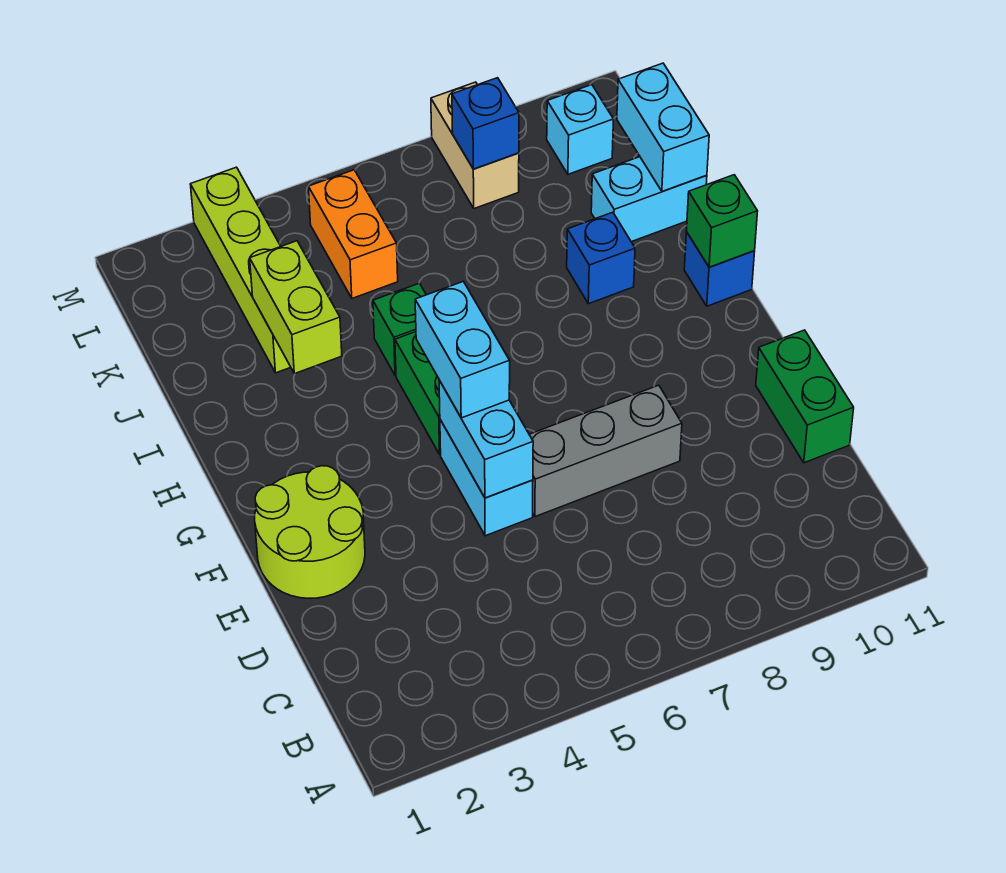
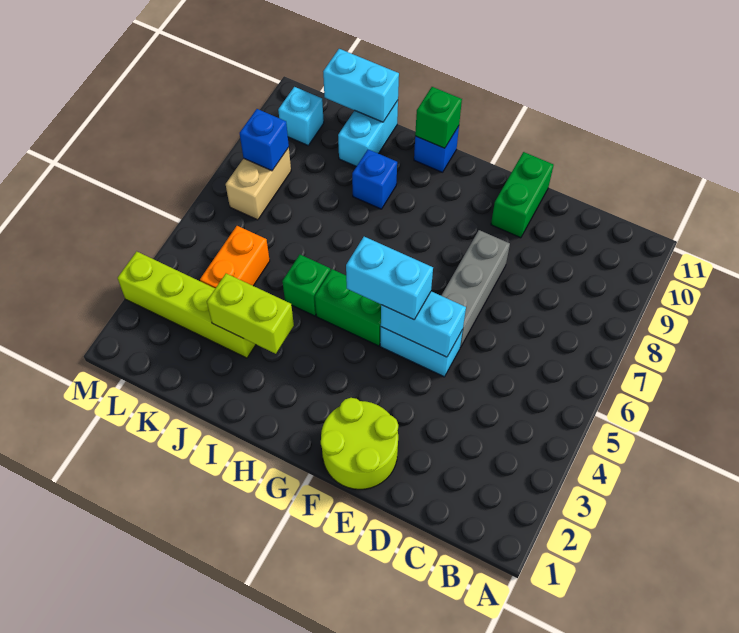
green 1x2 brick [756,330,854,463] -> green 1x2 brick turned to [491,152,553,238]
orange 1x2 brick [308,170,398,298] -> orange 1x2 brick turned to [200,226,270,288]
tan 1x2 brick [431,82,519,209] -> tan 1x2 brick turned to [226,147,291,220]

